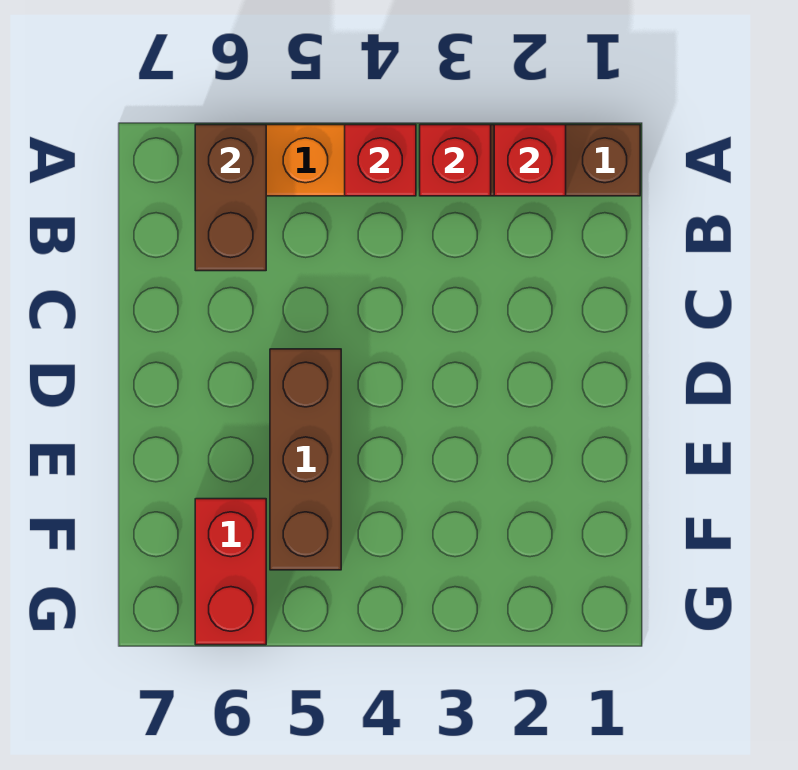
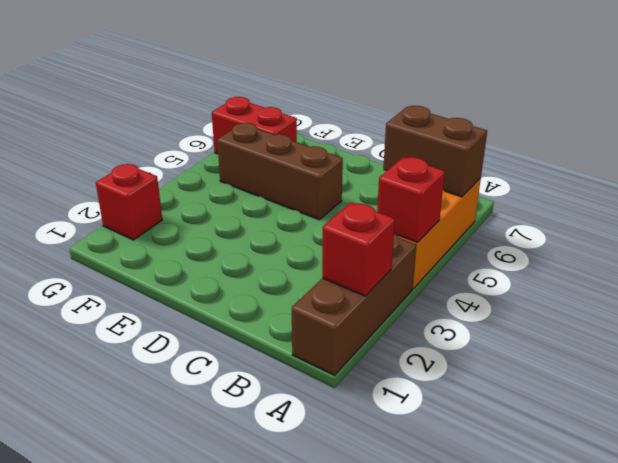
red 1x1 brick [420,125,491,196] -> red 1x1 brick moved to [96,164,162,240]

